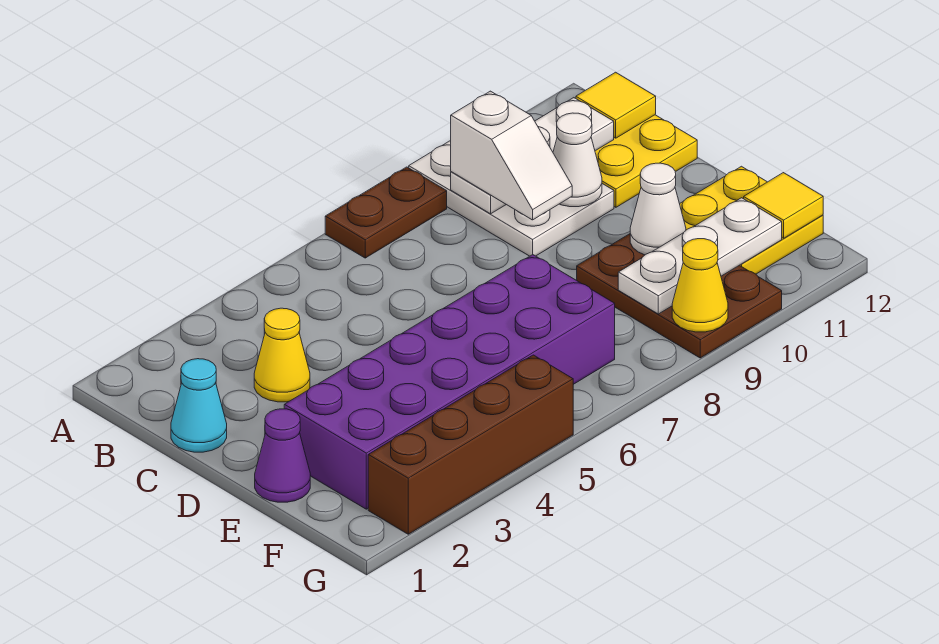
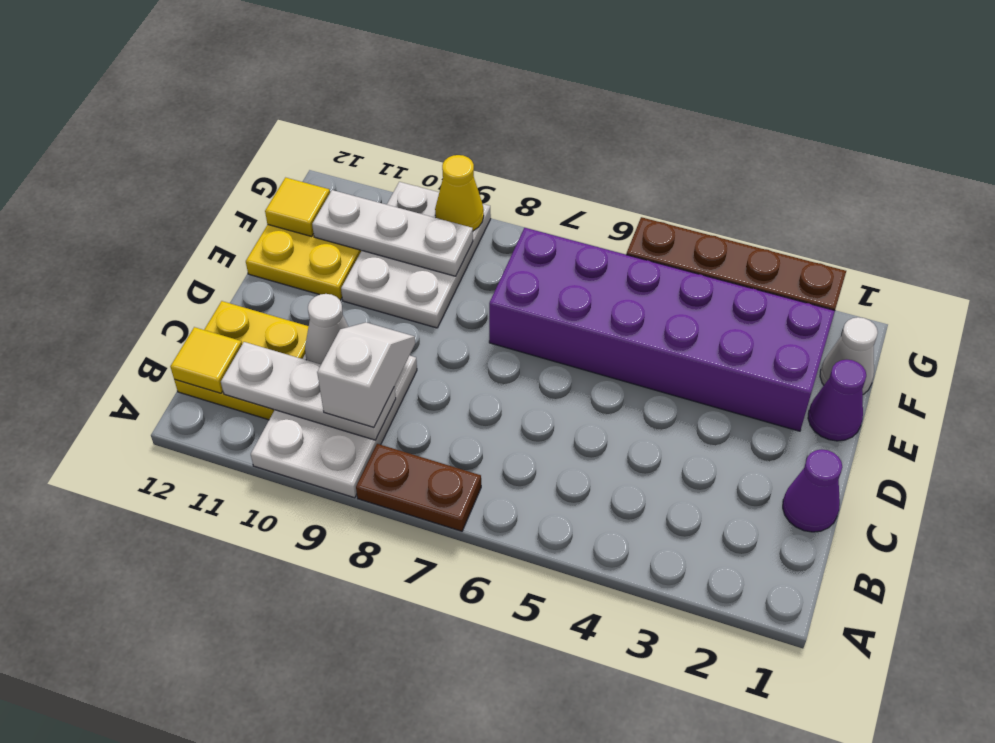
cyan 1x1 cone [171,359,227,452] -> purple 1x1 cone [783,449,842,532]
yellow 1x1 cone [254,308,310,402] -> none
brown 2x3 plate [577,234,782,358] -> white 2x3 plate [341,182,491,328]
white 1x1 cone [630,163,686,255] -> white 1x1 cone moved to [820,317,878,394]

